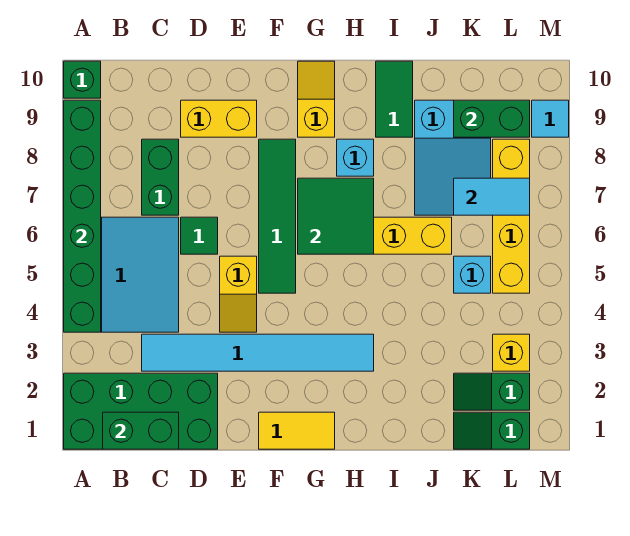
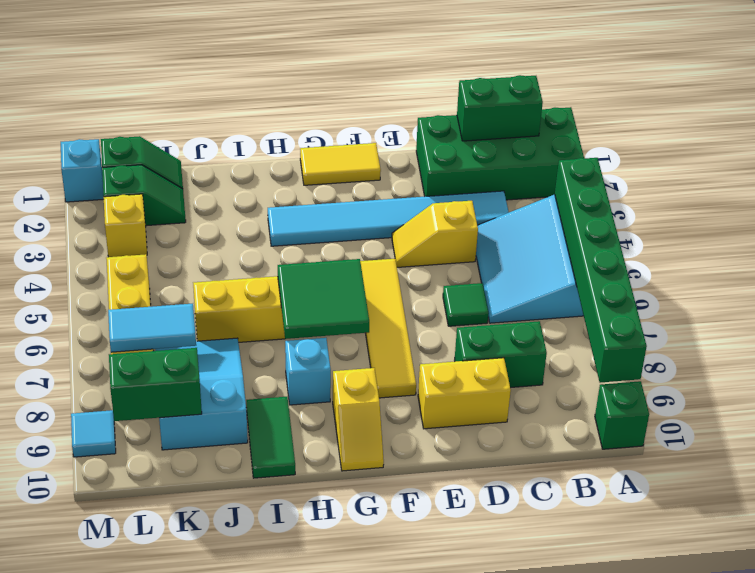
green 1x2 brick [142,139,179,215] -> green 1x2 brick turned to [455,321,547,388]
yellow 1x2 slope [220,256,257,332] -> yellow 1x2 slope turned to [392,201,478,267]
green 1x4 tile [259,139,296,293] -> yellow 1x4 tile [360,259,416,398]
cyan 1x1 brick [454,256,491,293] -> cyan 1x1 brick moved to [61,139,104,202]

